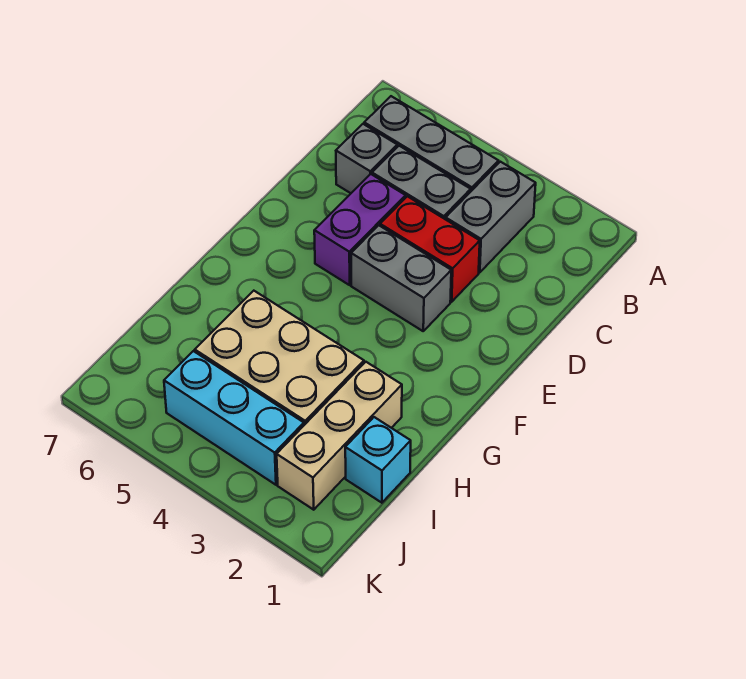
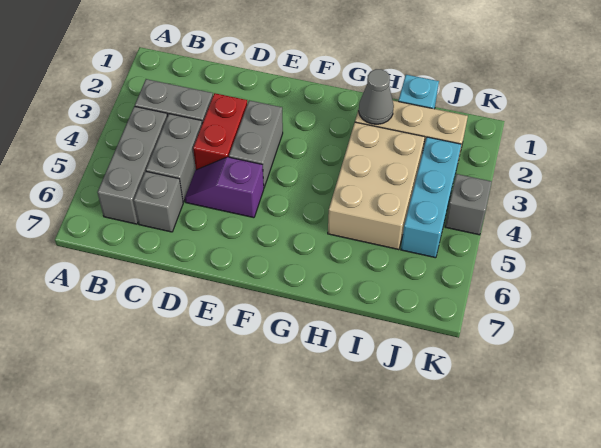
purple 1x2 brick [314,174,406,285] -> purple 1x2 slope [185,157,264,218]
none -> grey 1x1 cone [359,69,394,124]
none -> grey 1x1 brick [445,174,492,235]

